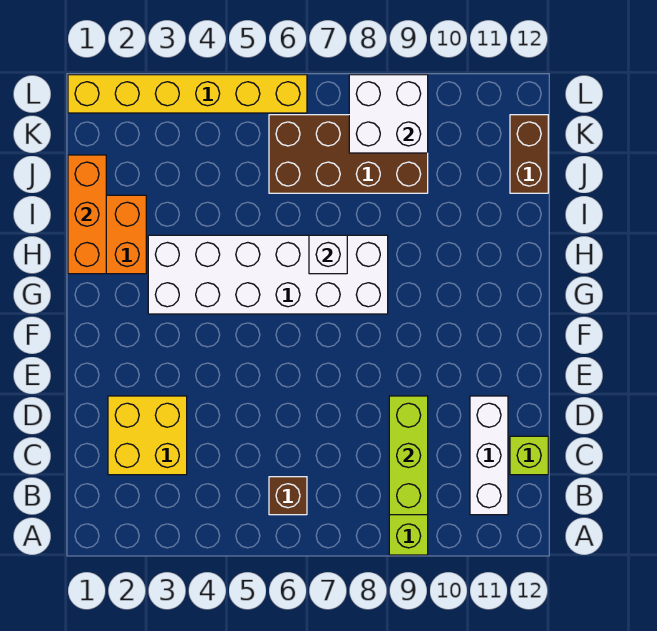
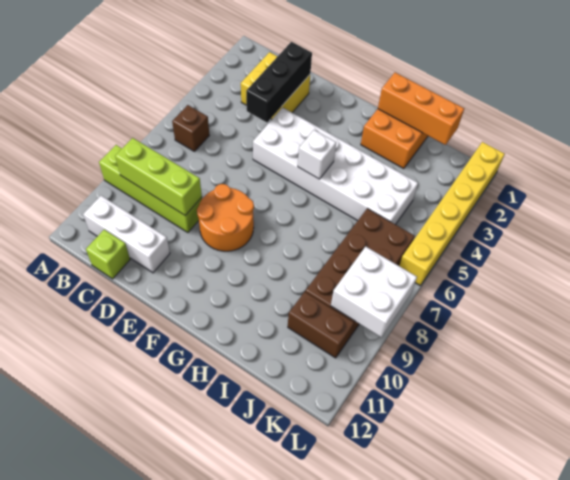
none -> black 1x3 brick [246,42,312,122]
none -> orange 2x2 round brick [197,184,254,251]
white 2x6 brick [148,235,388,314] -> white 2x6 brick turned to [253,107,418,224]
white 1x1 brick [309,235,347,274] -> white 1x1 brick moved to [298,130,336,179]
brown 1x2 brick [510,115,548,193] -> brown 1x2 brick moved to [288,292,354,358]

